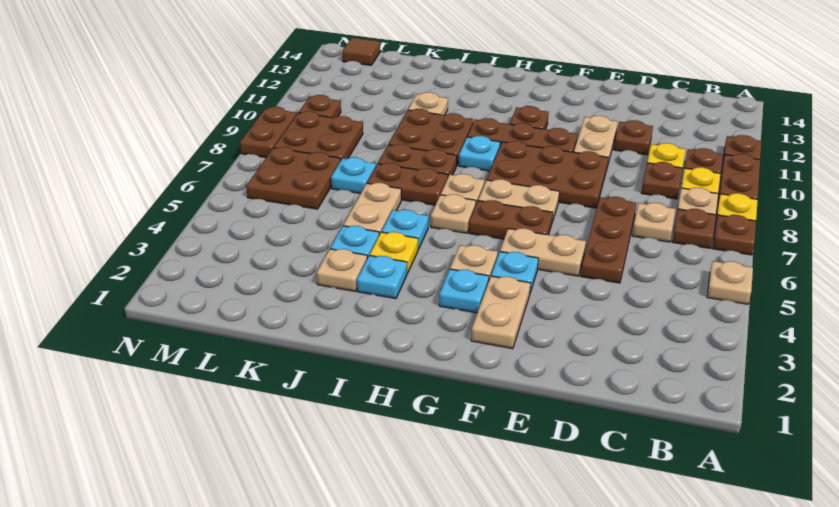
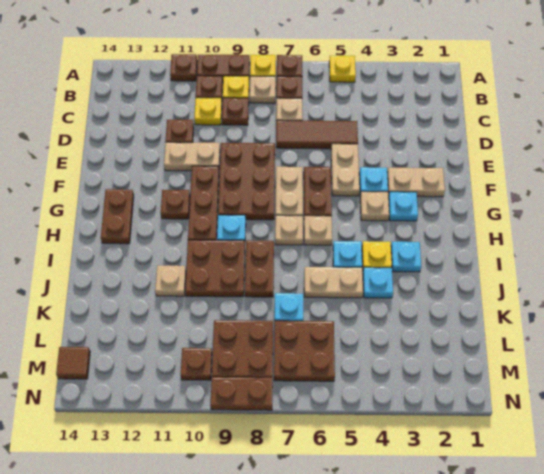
tan 1x1 plate [707,261,753,304] -> yellow 1x1 plate [329,56,356,82]
brown 1x3 plate [581,197,636,283] -> brown 1x3 tile [276,120,358,149]
brown 1x2 plate [367,163,448,205] -> brown 1x2 plate moved to [101,189,134,244]
tan 1x1 plate [317,249,367,291] -> none

